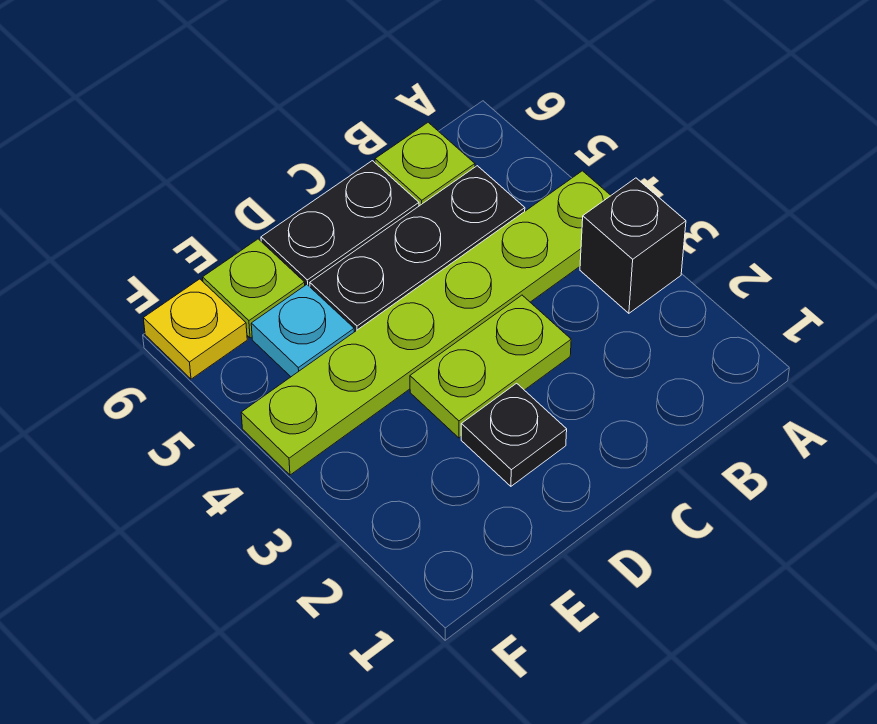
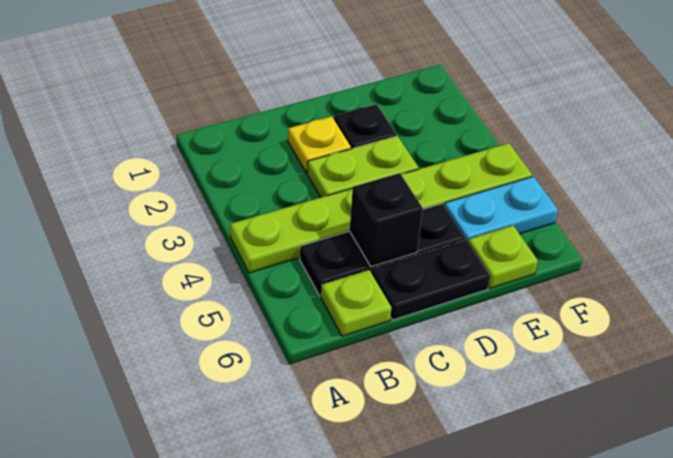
black 1x1 brick [580,178,686,313] -> black 1x1 brick moved to [350,173,423,267]
cyan 1x1 plate [251,285,354,377] -> cyan 1x2 plate [444,176,558,241]
yellow 1x1 plate [143,279,247,379] -> yellow 1x1 plate moved to [288,116,351,173]

